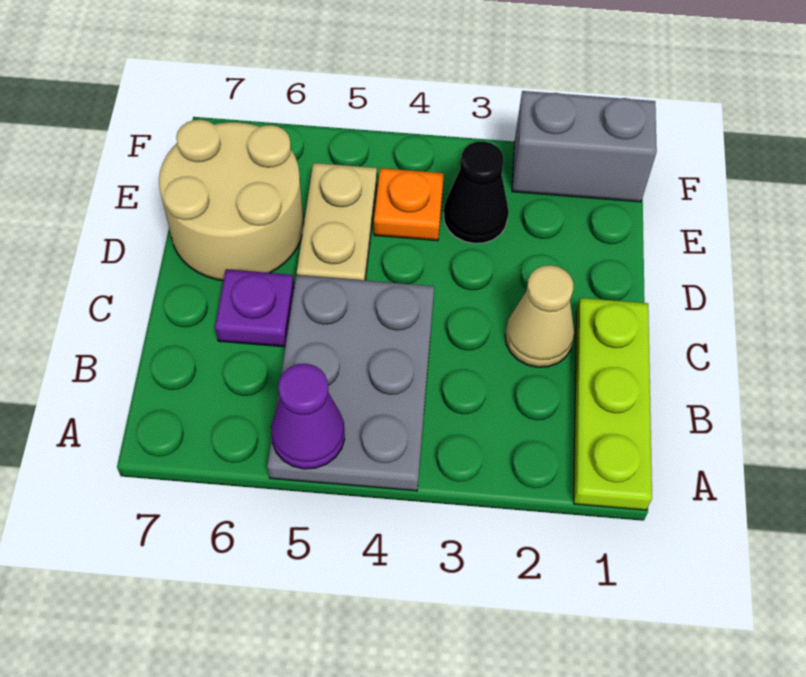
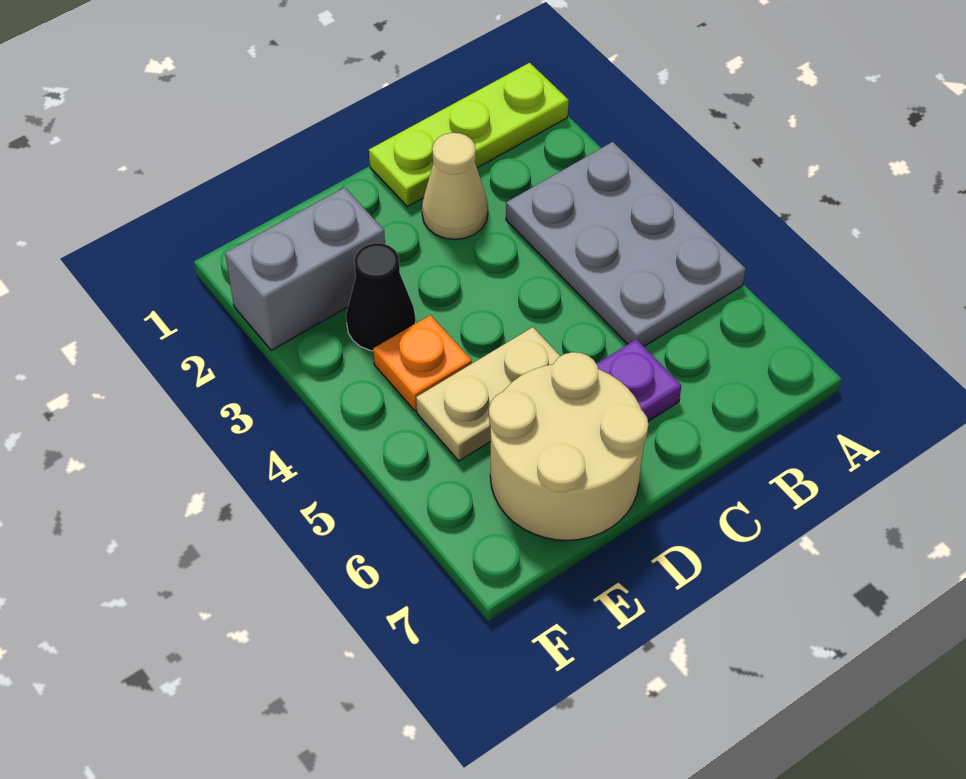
grey 2x3 plate [267,275,434,491] -> grey 2x3 plate turned to [506,142,746,346]
purple 1x1 cone [271,364,345,469] -> none
grey 1x2 brick [512,91,657,202] -> grey 1x2 brick turned to [225,187,385,350]

